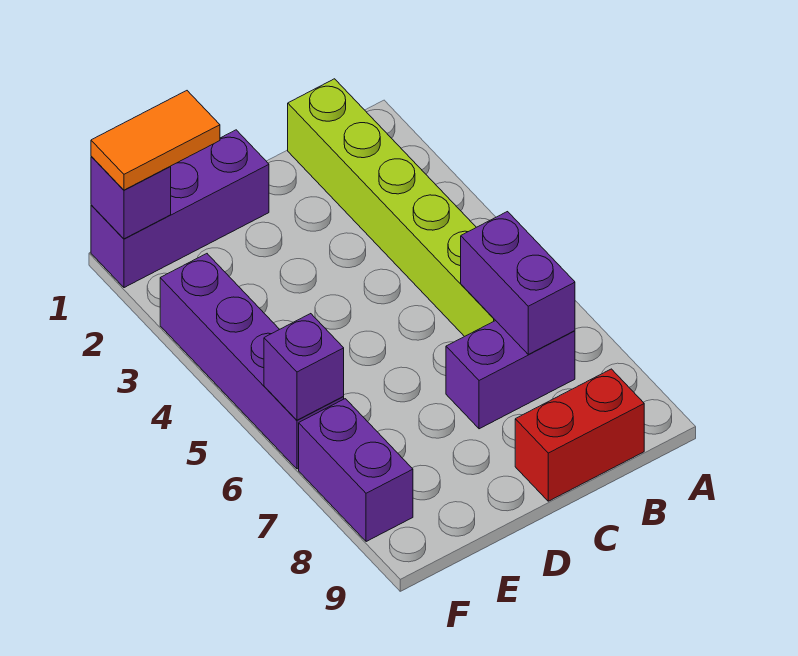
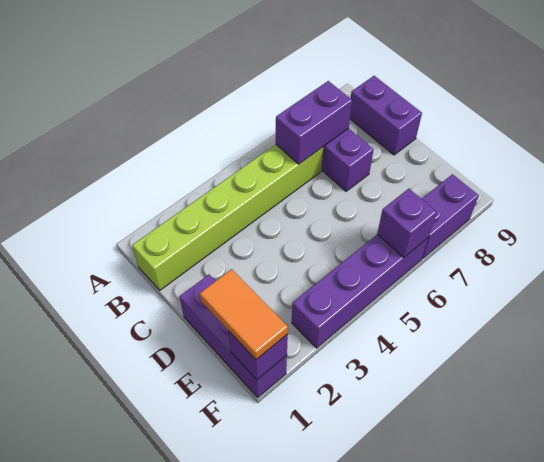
red 1x2 brick [515,369,644,501] -> purple 1x2 brick [350,76,422,155]

